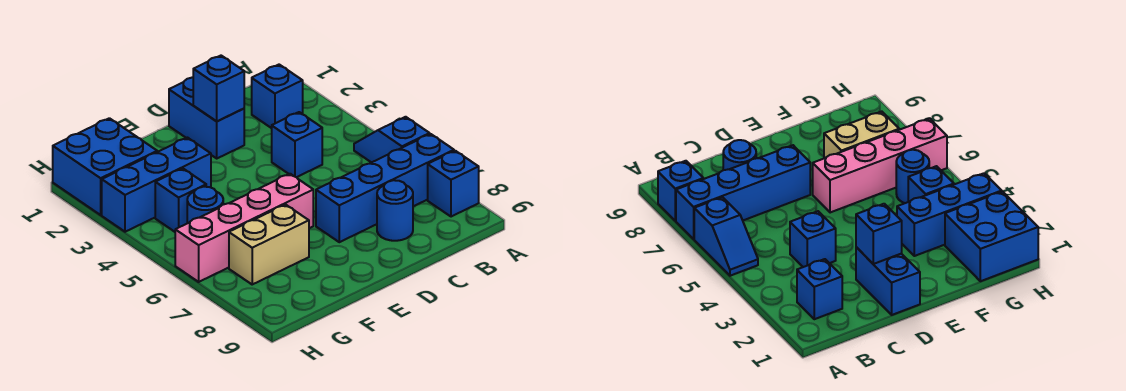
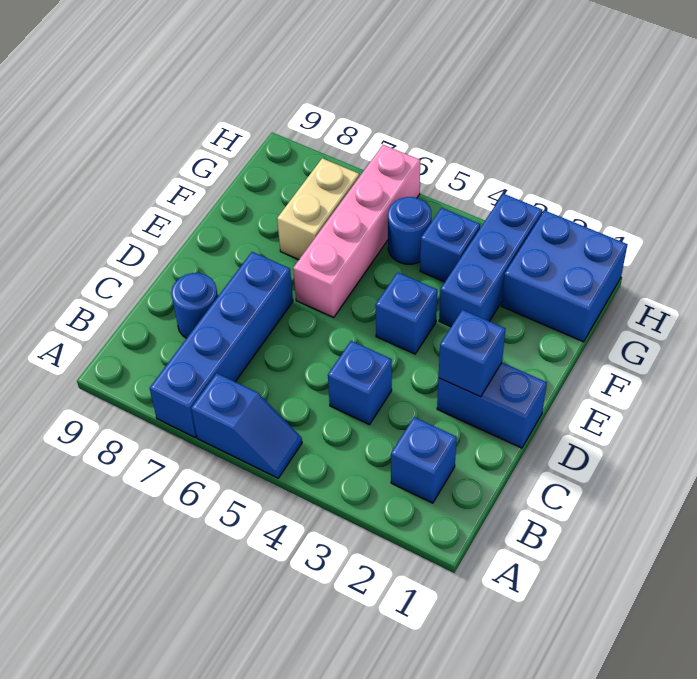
blue 1x1 brick [428,151,479,217] -> blue 1x1 brick moved to [376,272,437,354]

